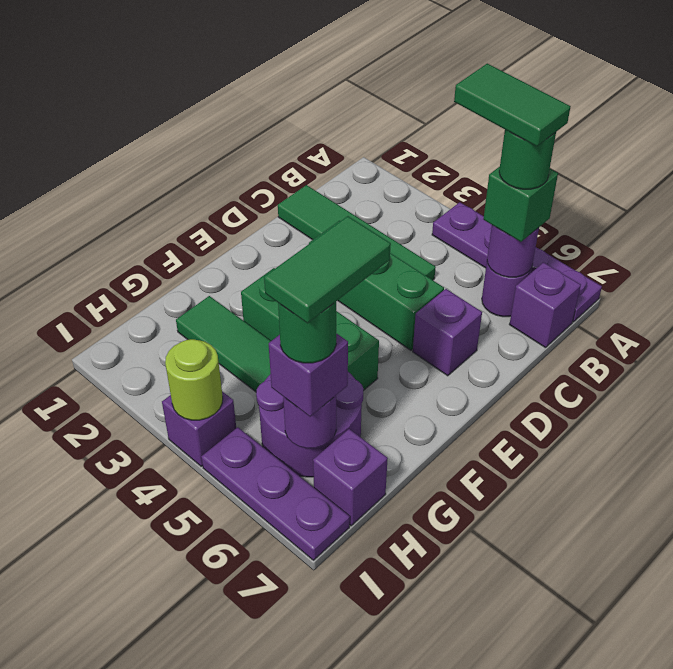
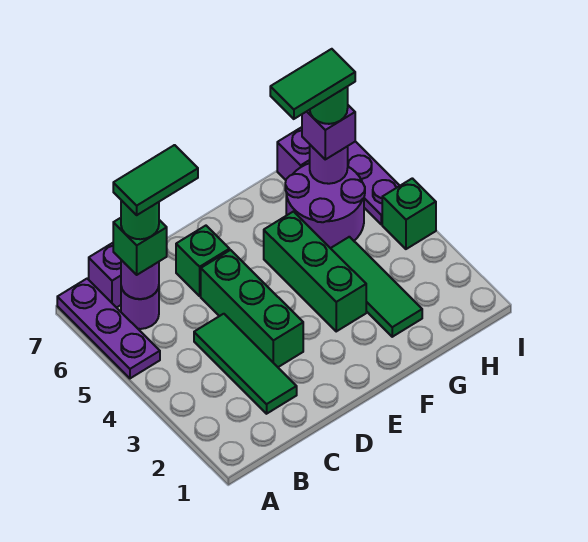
purple 1x4 plate [432,202,602,322] -> purple 1x3 plate [57,279,160,378]
green 1x2 tile [454,64,571,147] -> green 1x2 tile turned to [113,145,198,215]
green 1x4 tile [278,185,436,280] -> green 1x3 tile [194,314,297,414]
purple 1x1 brick [413,289,482,376] -> green 1x1 brick [176,226,230,296]
purple 1x1 brick [162,391,236,466] -> green 1x1 brick [382,178,436,249]
lime 1x1 round brick [165,339,223,420] -> none

